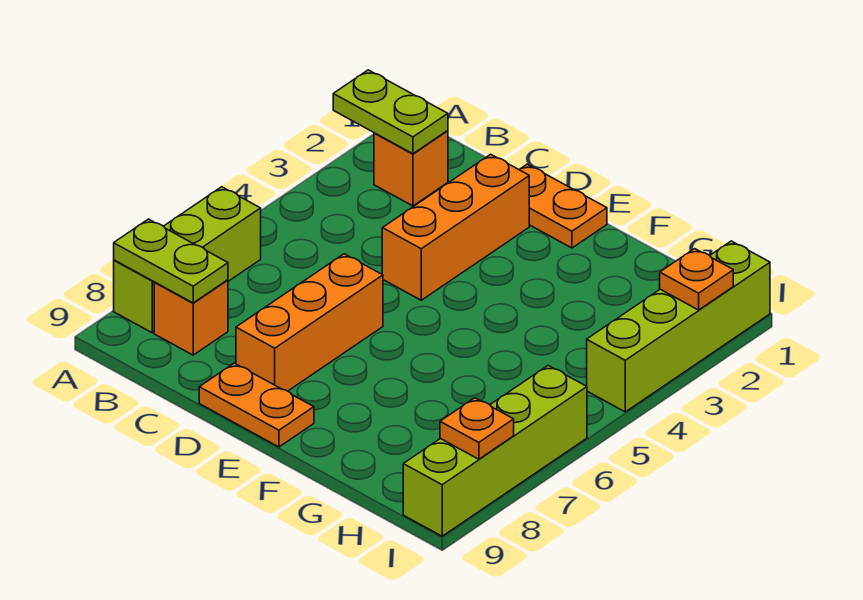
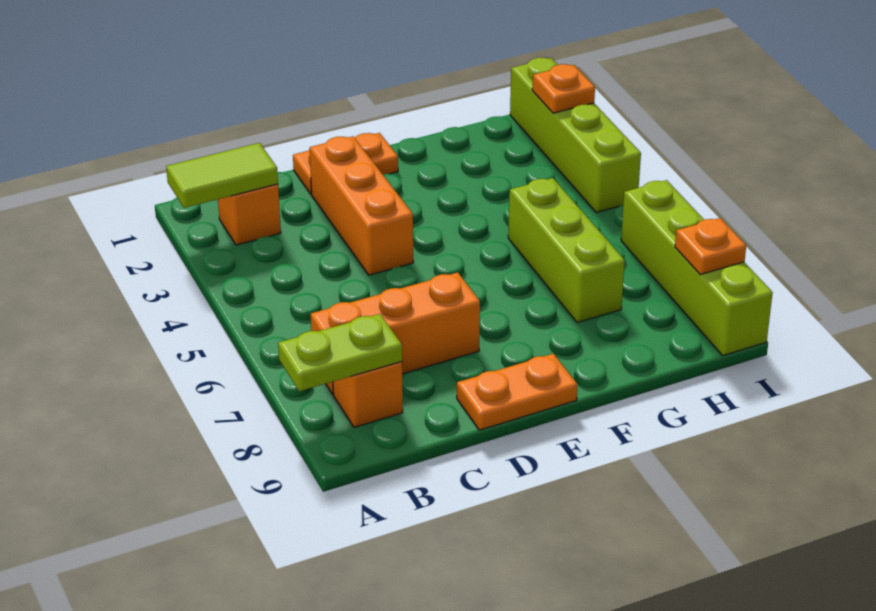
lime 1x2 plate [333,70,448,154] -> lime 1x2 tile [166,143,278,208]
lime 1x3 brick [114,187,261,333] -> lime 1x3 brick moved to [508,178,625,323]
orange 1x3 brick [236,254,383,391] -> orange 1x3 brick turned to [311,272,480,394]

